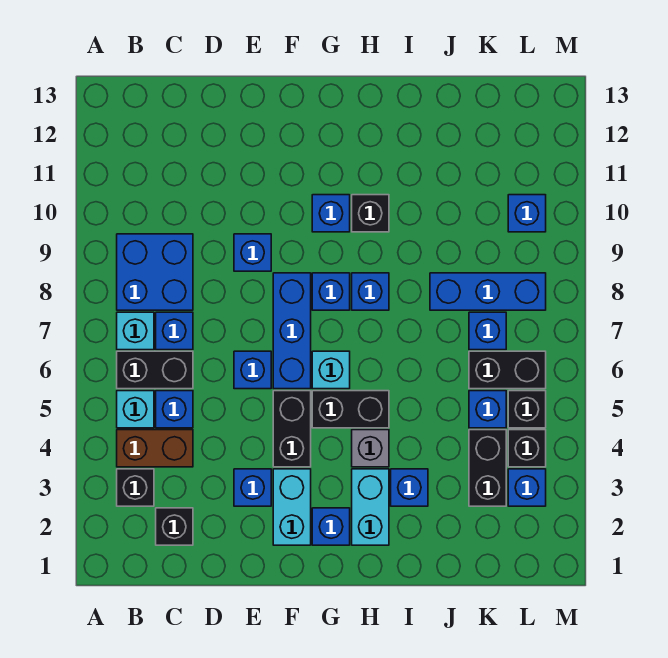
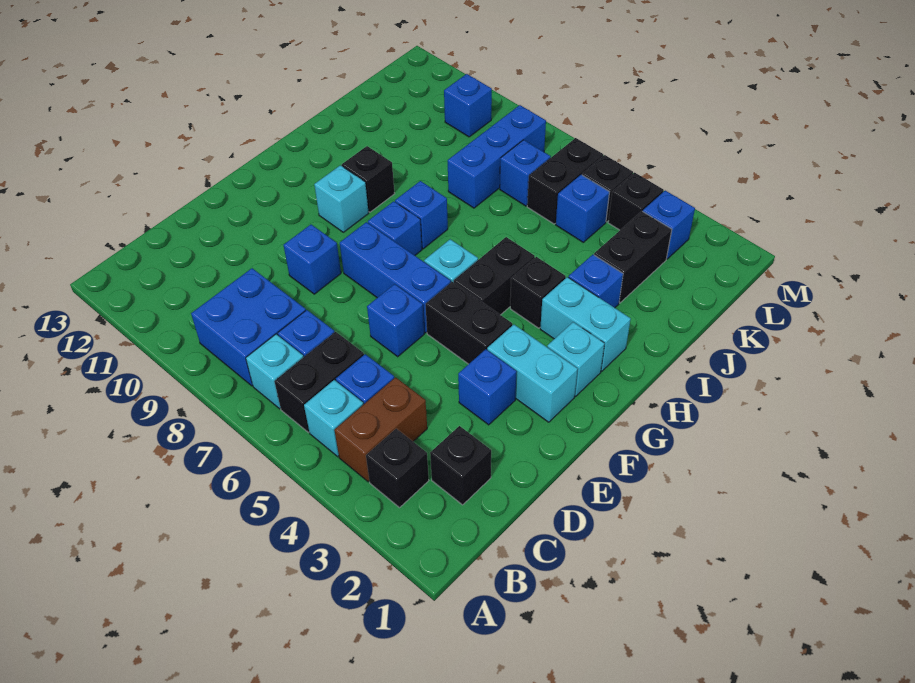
blue 1x1 brick [312,508,350,545] -> cyan 1x1 brick [547,322,605,396]
blue 1x1 brick [312,195,350,232] -> cyan 1x1 brick [314,165,369,232]
grey 1x1 brick [352,430,389,467] -> black 1x1 brick [510,257,566,328]
black 1x2 brick [469,430,506,506] -> black 1x2 brick turned to [594,211,672,303]

